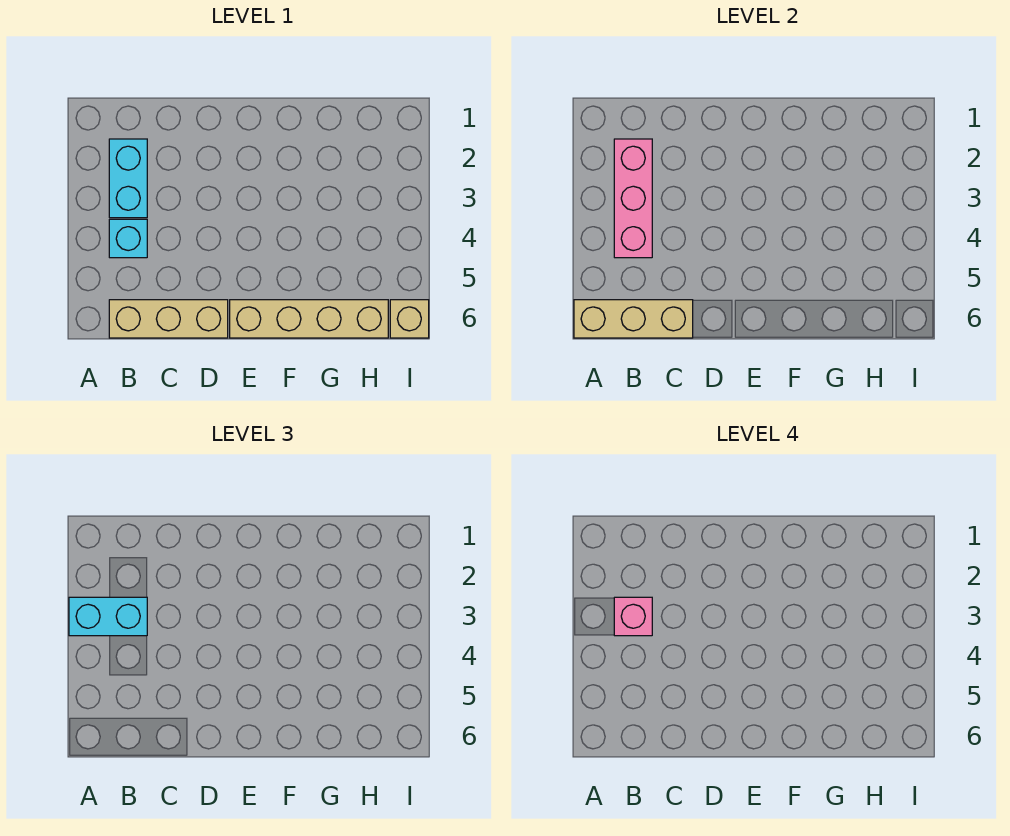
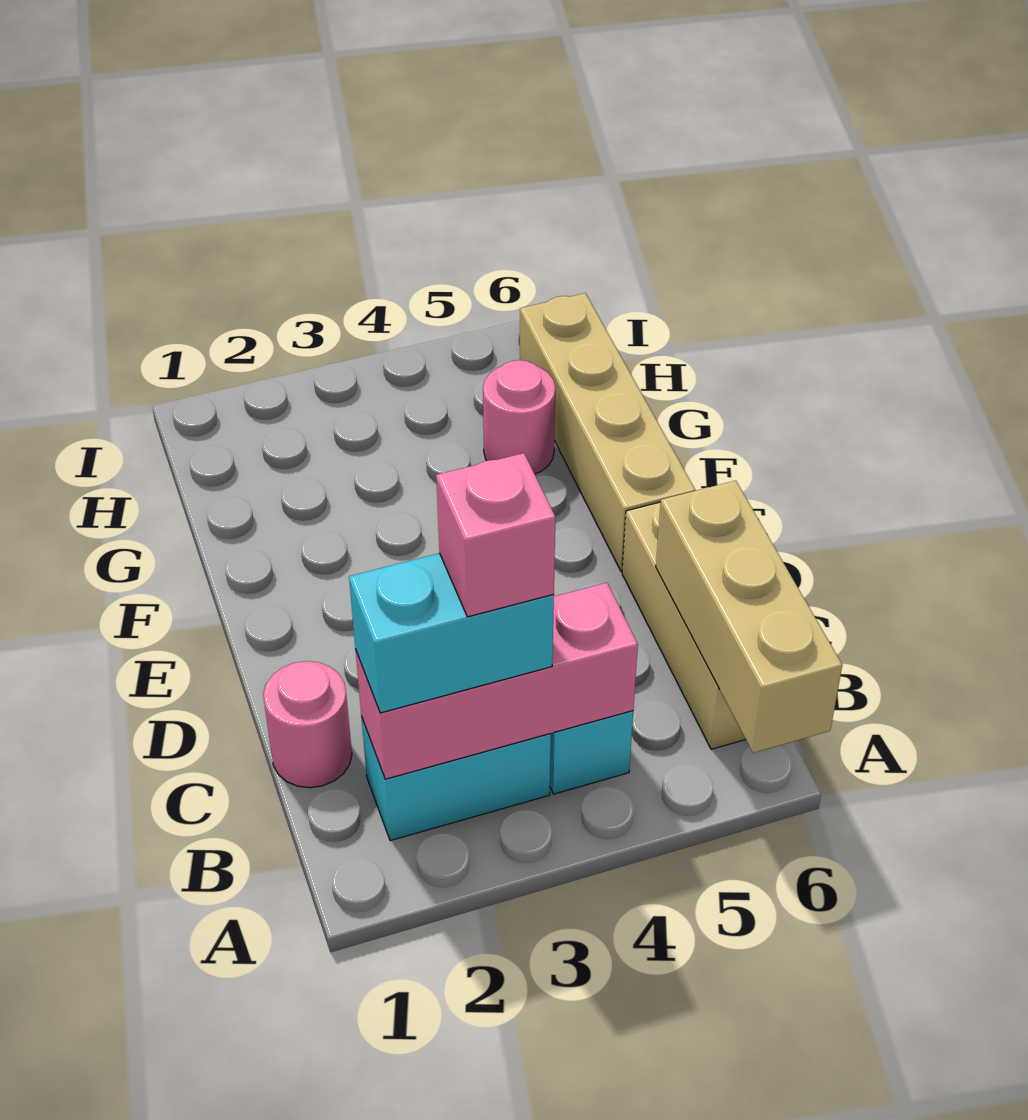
cyan 1x2 brick [69,597,147,636] -> cyan 1x2 brick turned to [349,553,554,713]
none -> pink 1x1 round brick [263,661,352,788]
none -> pink 1x1 round brick [483,360,555,474]
tan 1x1 brick [390,300,429,338] -> none

